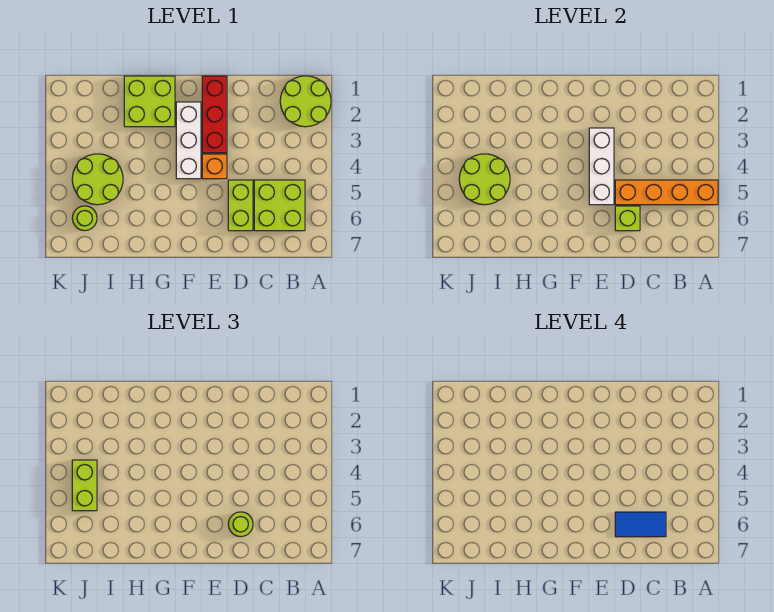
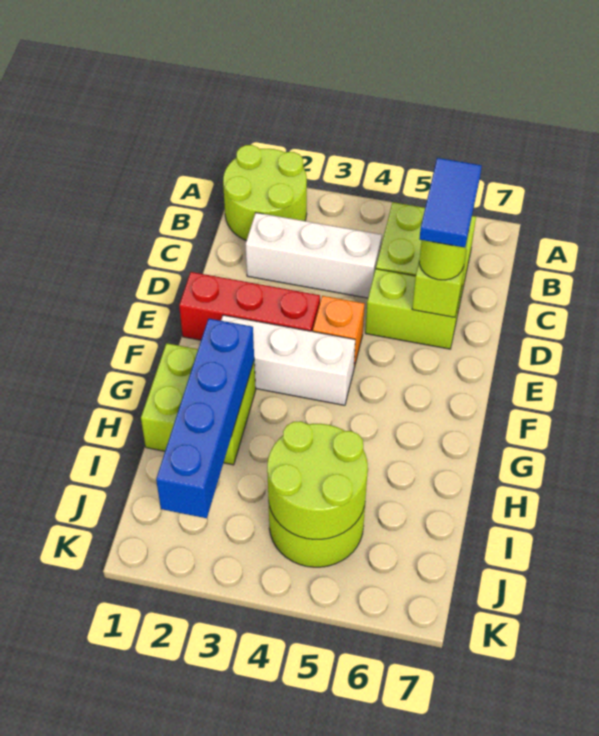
orange 1x4 brick [615,180,718,205] -> none
white 1x3 brick [589,128,614,205] -> white 1x3 brick moved to [246,213,382,298]
none -> blue 1x4 brick [156,319,254,518]
lime 1x2 brick [72,460,97,511] -> none
lime 1x1 round brick [72,206,97,231] -> none

